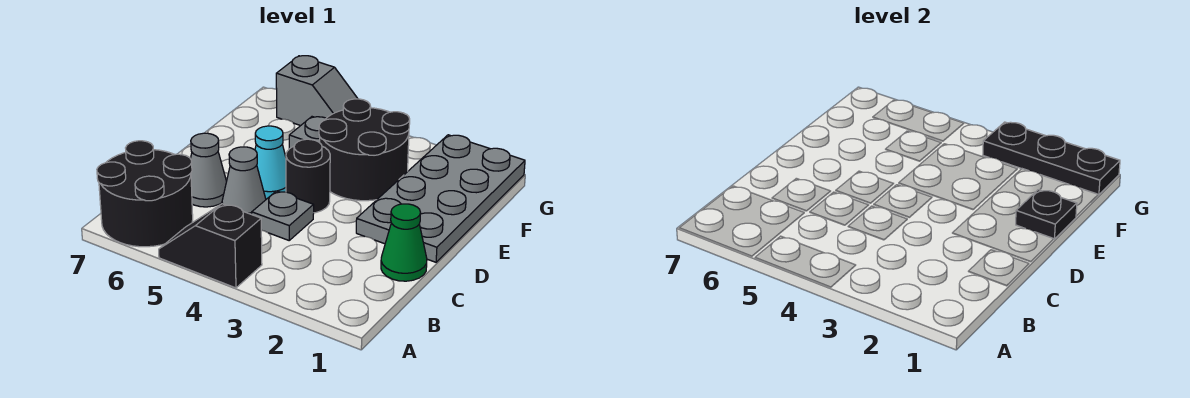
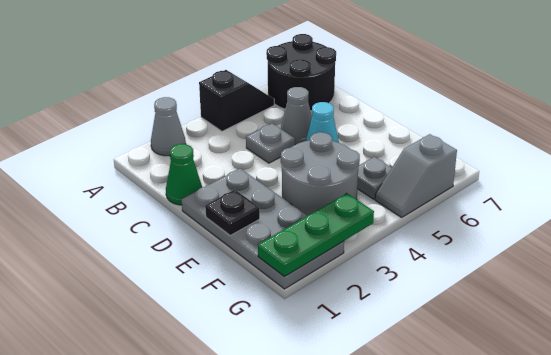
grey 1x1 cone [190,133,227,207] -> grey 1x1 cone moved to [151,97,186,156]
black 1x1 round brick [286,139,330,213] -> none
black 2x2 round brick [319,99,410,201] -> grey 2x2 round brick [281,132,360,215]
black 1x3 plate [983,122,1120,195] -> green 1x3 plate [258,194,374,276]

